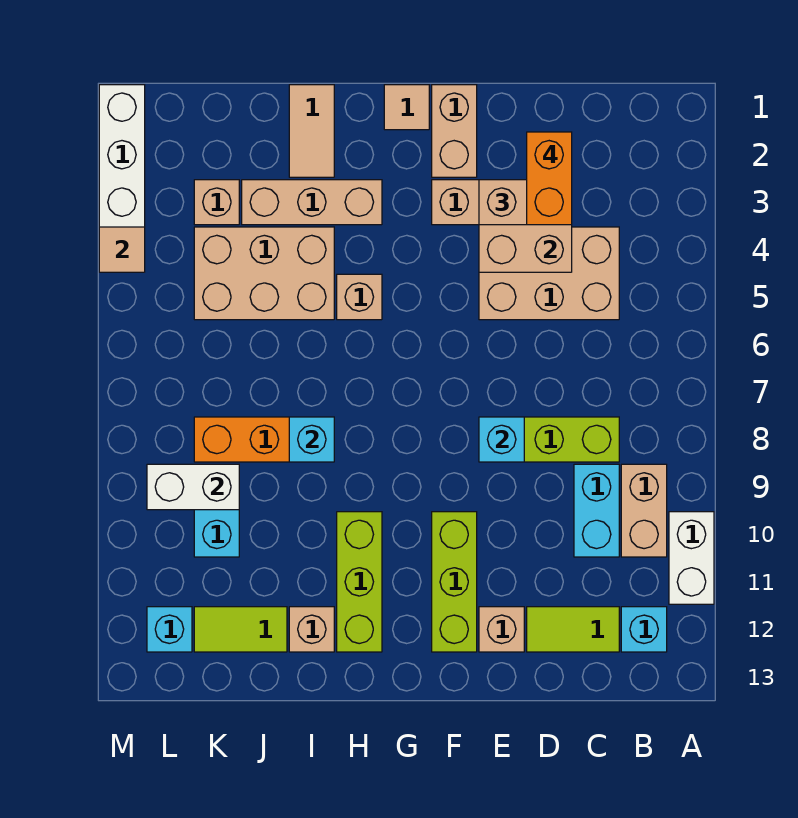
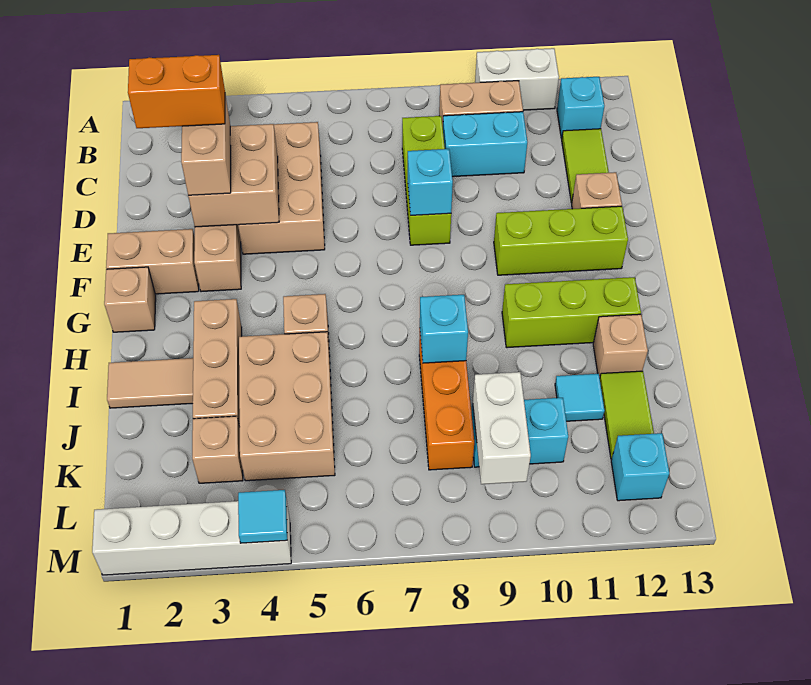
tan 1x1 tile [384,85,429,130] -> tan 1x1 brick [104,267,156,332]
none -> cyan 1x1 tile [555,374,605,421]
tan 1x1 tile [99,227,145,272] -> cyan 1x1 tile [238,490,287,543]

